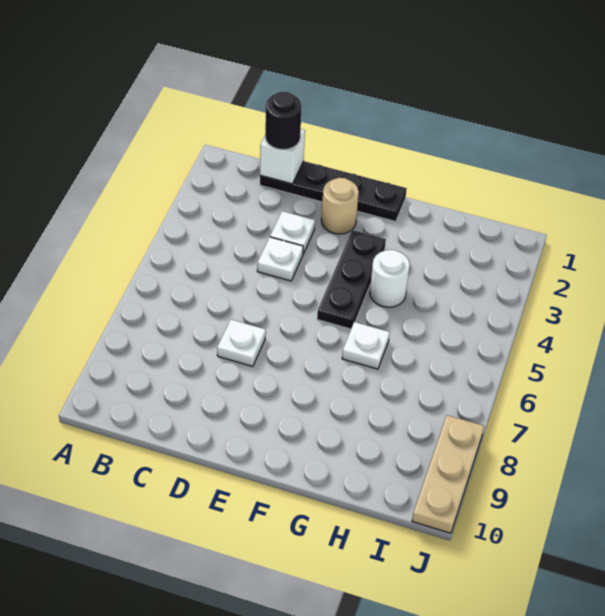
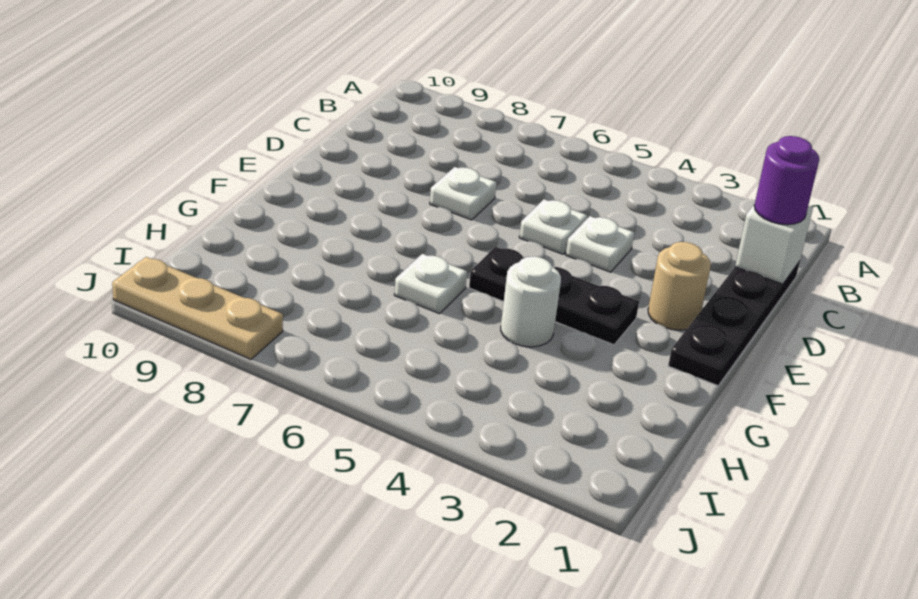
black 1x1 round brick [265,92,302,149] -> purple 1x1 round brick [754,136,819,225]
white 1x1 plate [270,211,315,254] -> white 1x1 plate moved to [519,199,587,254]

